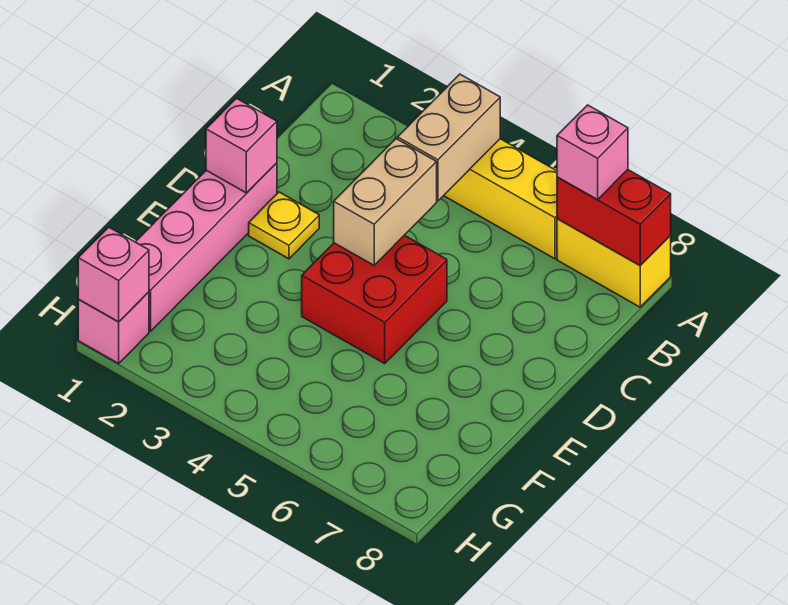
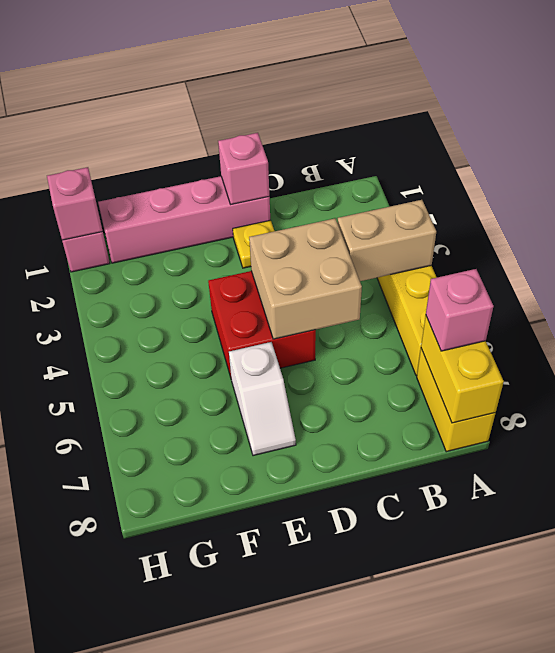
red 1x2 brick [557,170,671,265] -> yellow 1x2 brick [421,316,504,423]
tan 1x2 brick [334,139,437,265] -> tan 2x2 brick [249,218,362,339]
none -> white 1x2 slope [229,342,296,456]

